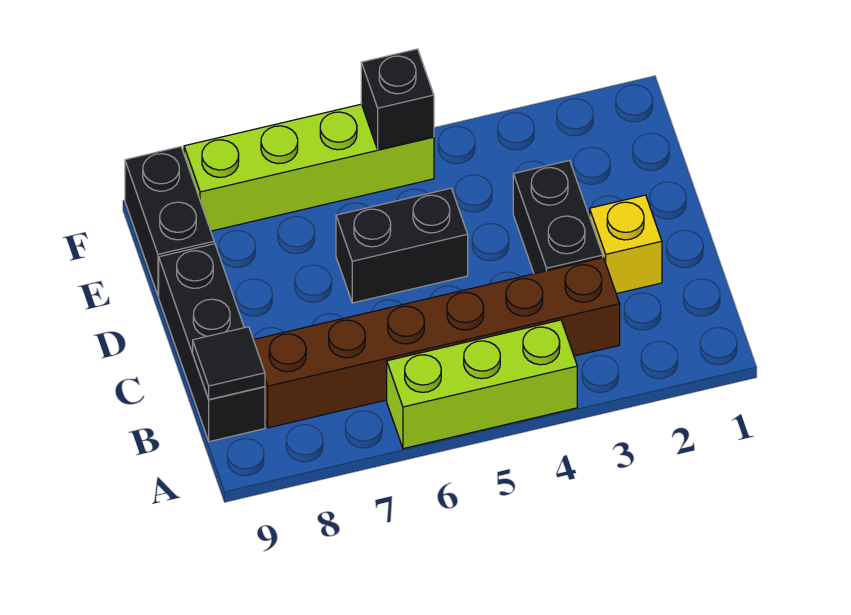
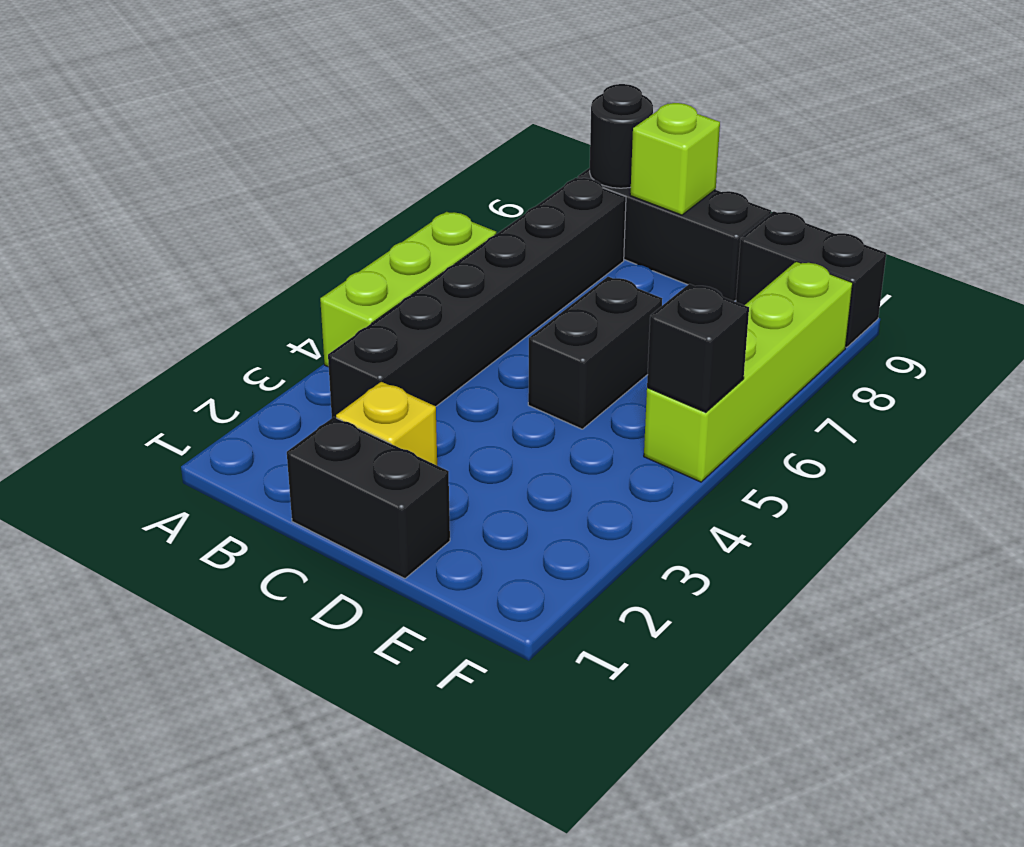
brown 1x6 brick [254,258,620,428] -> black 1x6 brick [328,178,626,418]
black 1x1 tile [193,327,265,399] -> black 1x1 round brick [590,84,653,188]
black 1x2 brick [513,161,603,274] -> black 1x2 brick moved to [287,417,450,579]
none -> lime 1x1 brick [630,103,720,215]

